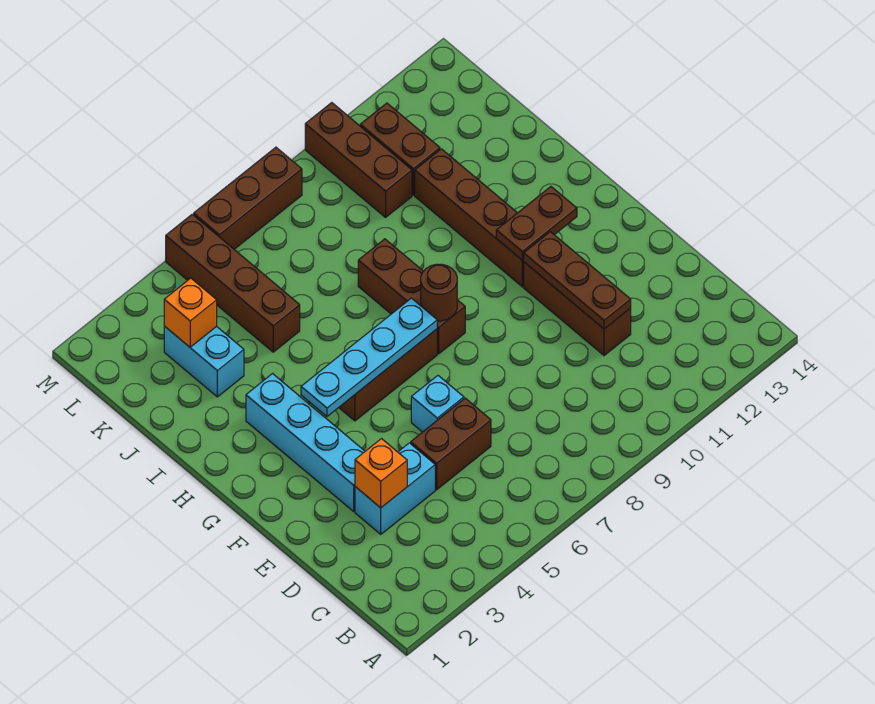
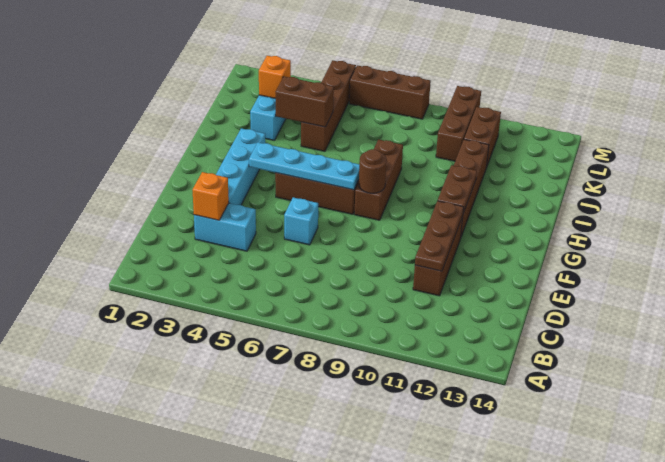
brown 1x2 brick [411,398,491,490] -> brown 1x2 brick moved to [276,76,334,127]
brown 1x2 plate [496,187,577,260] -> brown 1x2 plate turned to [438,165,477,213]

